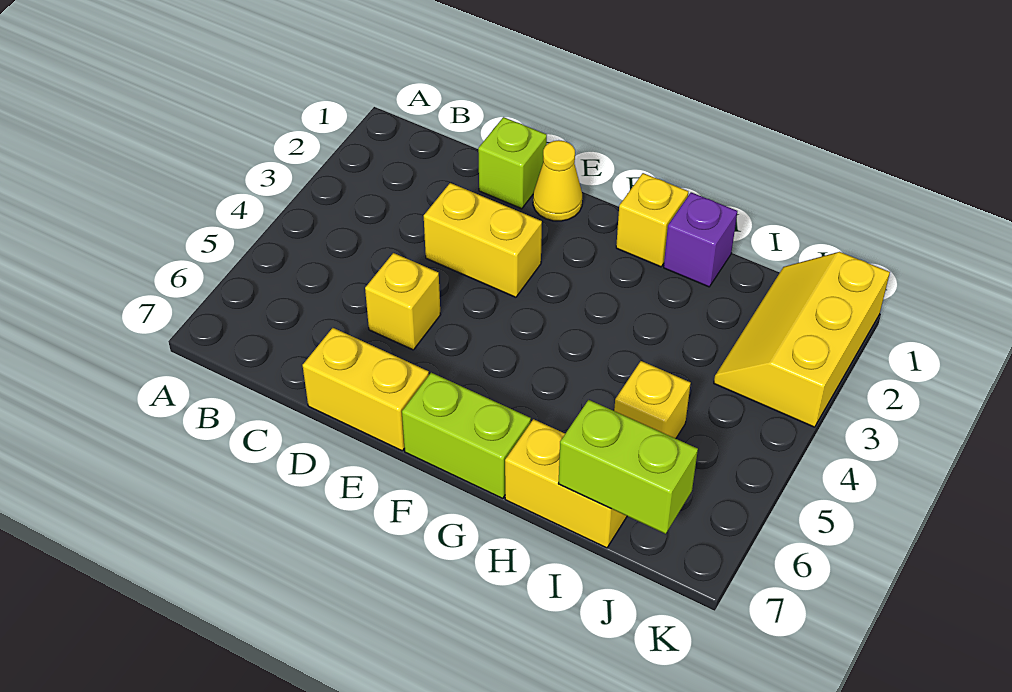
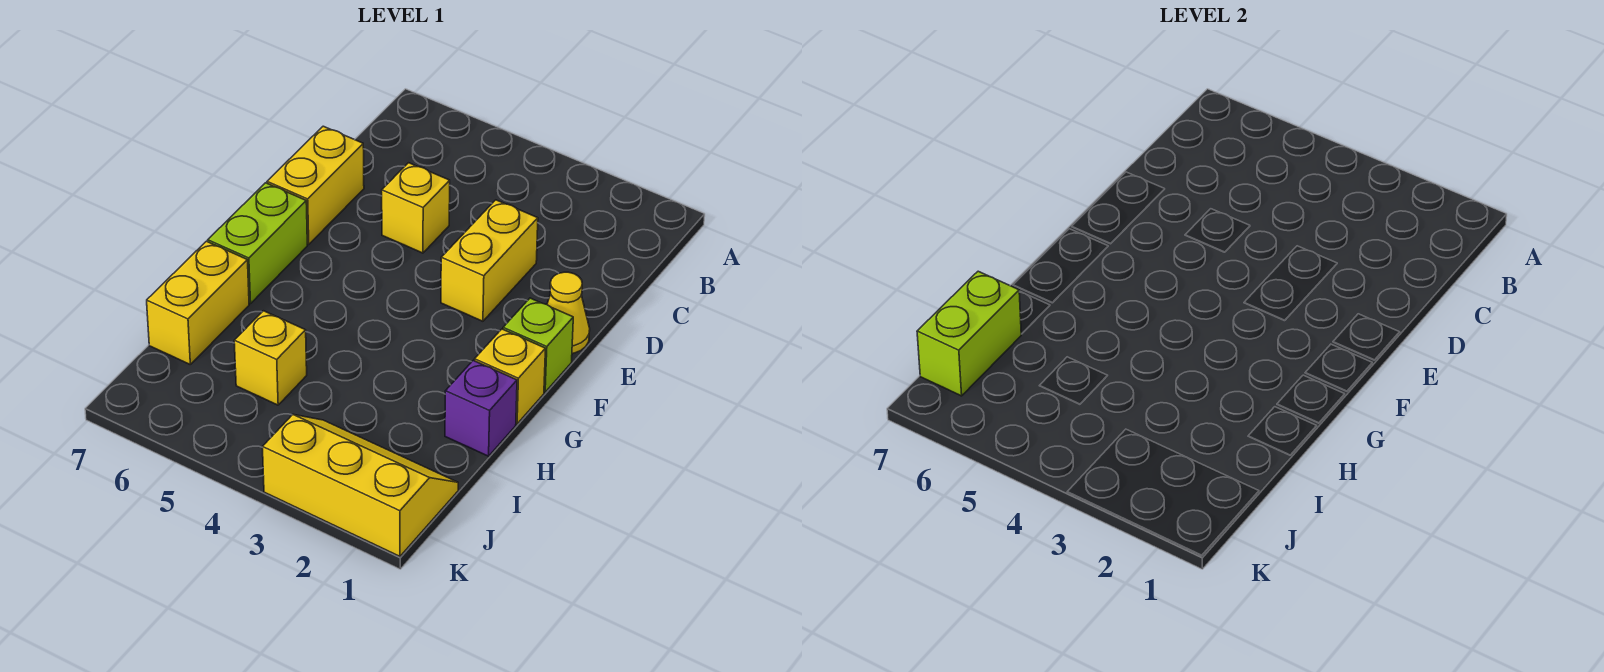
lime 1x1 brick [478,117,547,209] -> lime 1x1 brick moved to [503,298,573,392]

